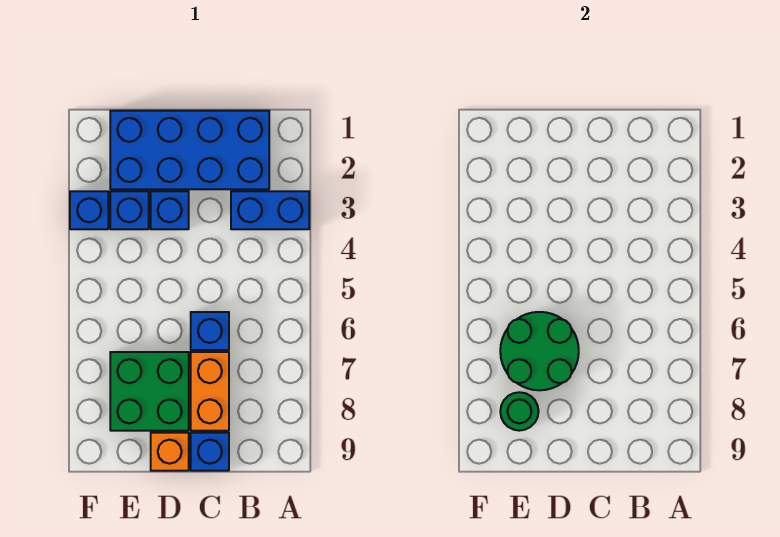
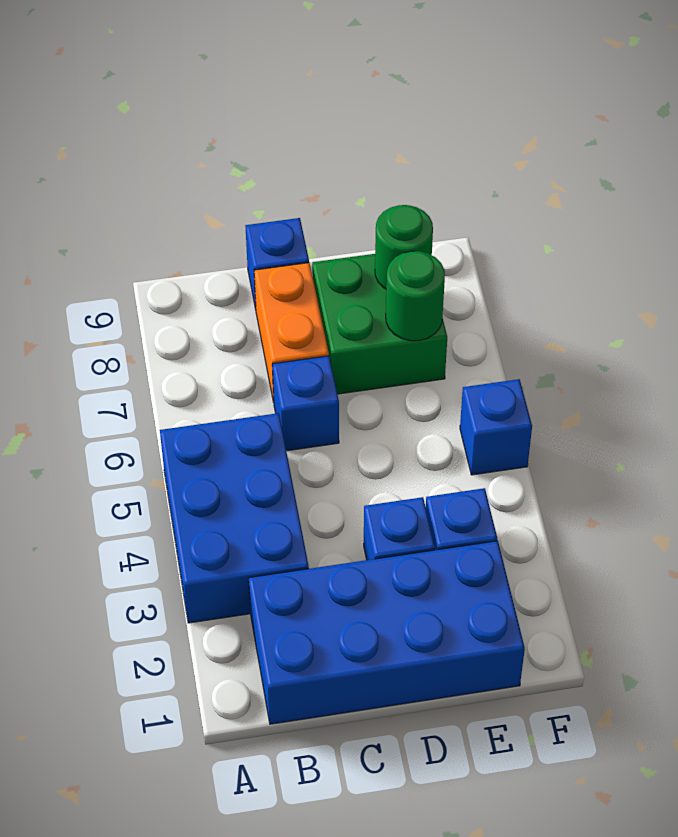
blue 1x2 brick [231,191,309,229] -> blue 2x3 brick [160,413,309,623]
green 2x2 round brick [500,312,579,390] -> green 1x1 round brick [386,251,445,341]
orange 1x1 brick [151,433,189,471] -> none
blue 1x1 brick [70,191,108,229] -> blue 1x1 brick moved to [460,379,532,475]

